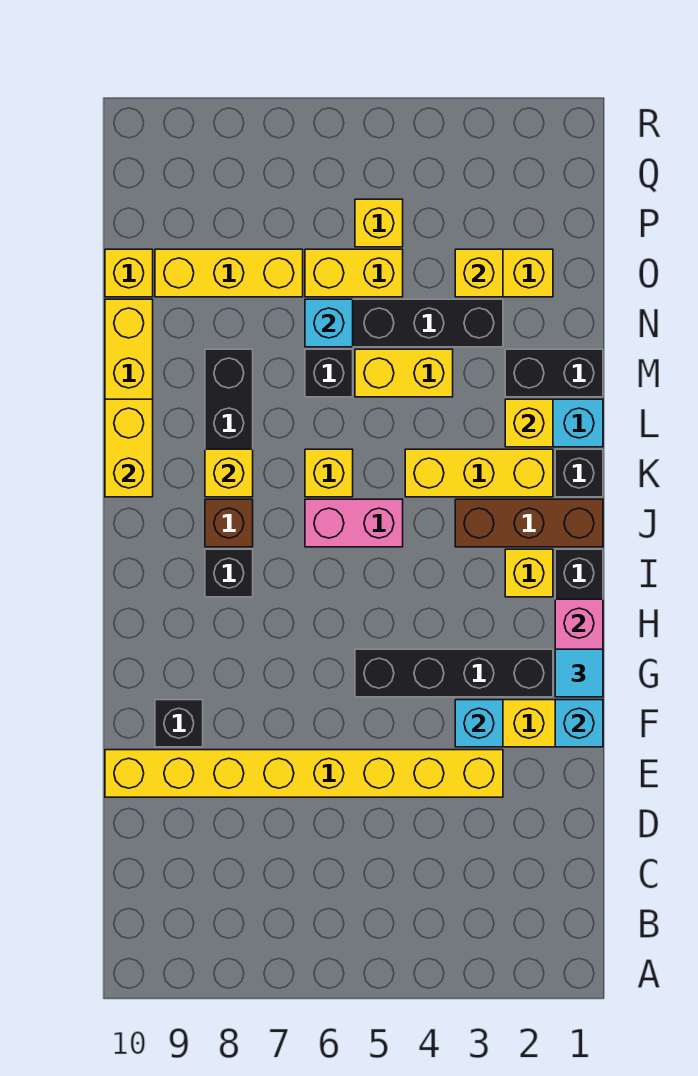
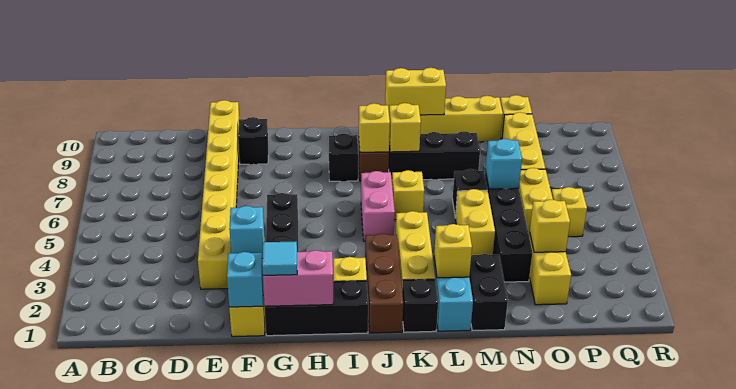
none -> yellow 1x1 brick [359,104,390,152]

